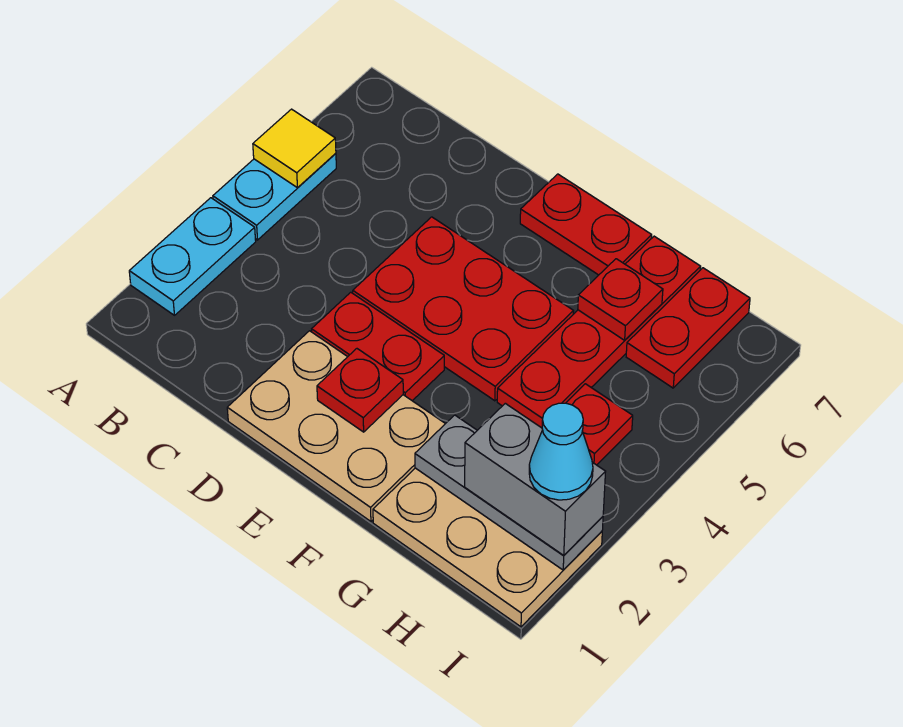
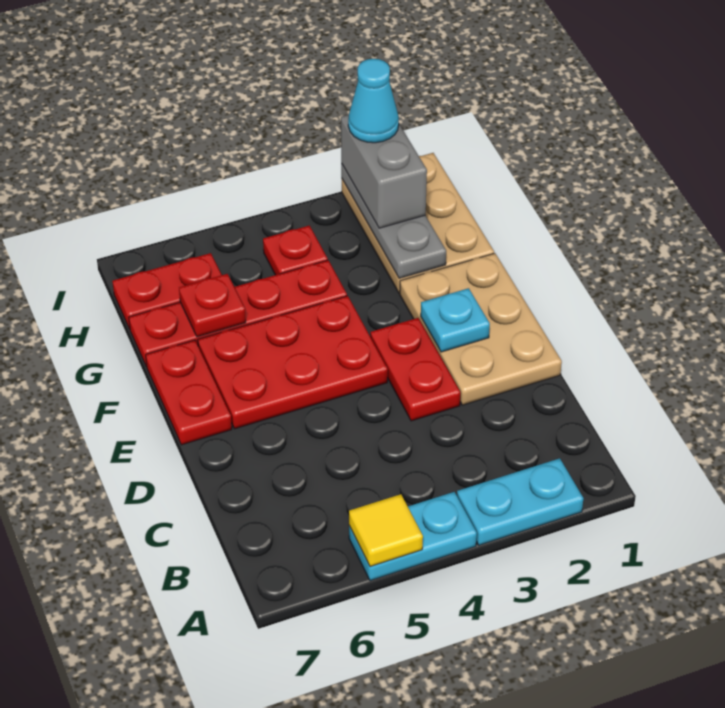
red 2x3 plate [353,217,574,401] -> red 2x3 plate turned to [198,296,388,429]
red 1x1 plate [317,349,403,432] -> cyan 1x1 plate [421,288,490,352]

